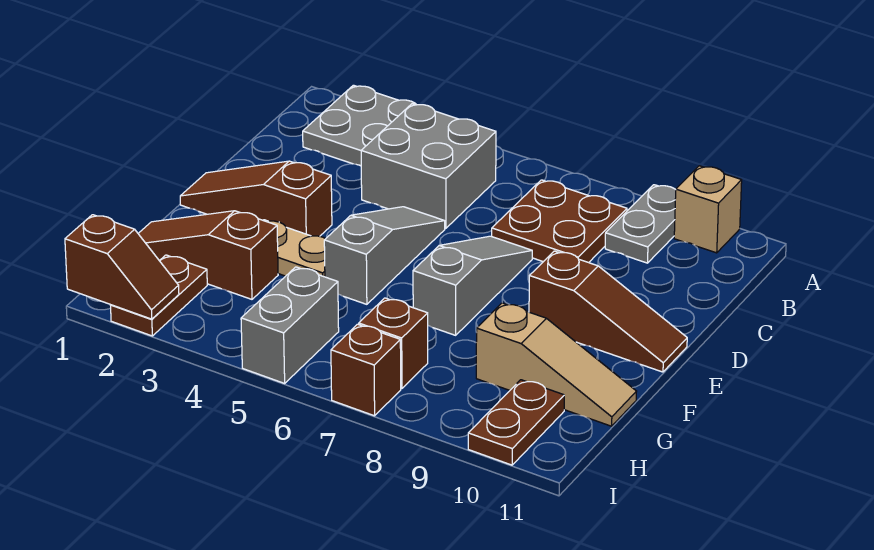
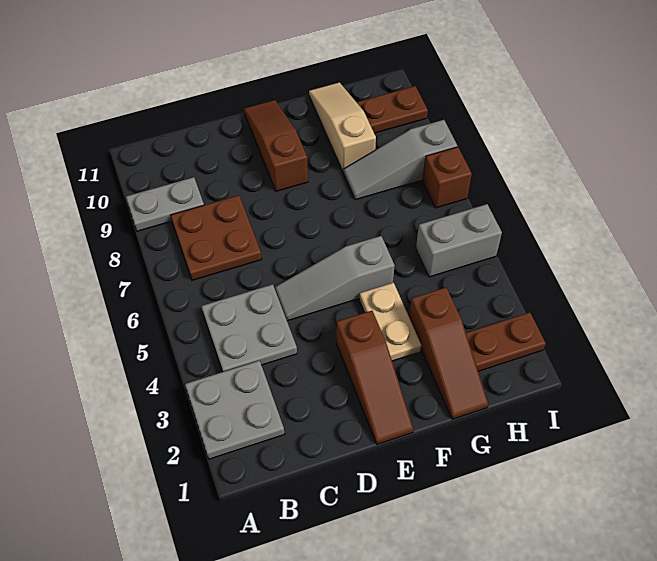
tan 1x1 brick [674,166,742,253] -> none
grey 2x2 brick [361,104,496,228] -> grey 2x2 plate [201,284,297,372]
grey 1x3 slope [413,236,532,335] -> grey 1x3 slope moved to [344,120,457,200]
brown 1x1 brick [359,298,428,389] -> none
brown 1x2 slope [65,215,179,319] -> none

